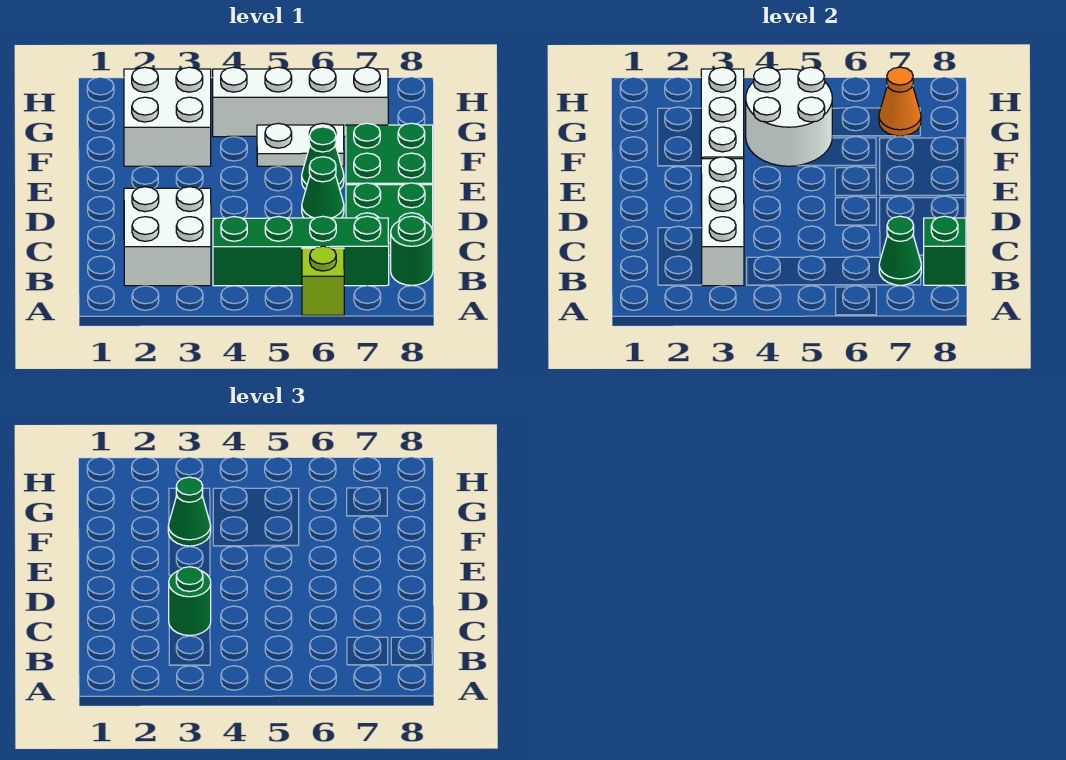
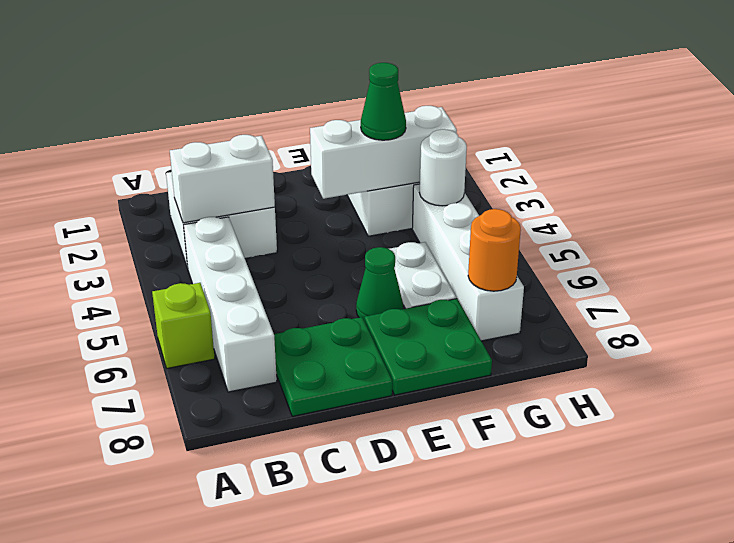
white 1x3 brick [701,157,744,286] -> white 1x2 brick [170,135,275,223]
green 1x4 brick [213,216,389,286] -> white 1x4 brick [184,217,277,392]
green 1x1 cone [879,216,921,286] -> none
green 1x1 round brick [391,216,433,285] -> none
green 1x1 brick [924,216,966,285] -> none
green 1x1 round brick [169,567,211,636] -> none
green 1x1 cone [302,157,344,218] -> none
white 2x2 round brick [746,67,832,166] -> white 1x1 round brick [419,129,467,206]
orange 1x1 cone [879,67,921,136] -> orange 1x1 round brick [468,209,521,291]

